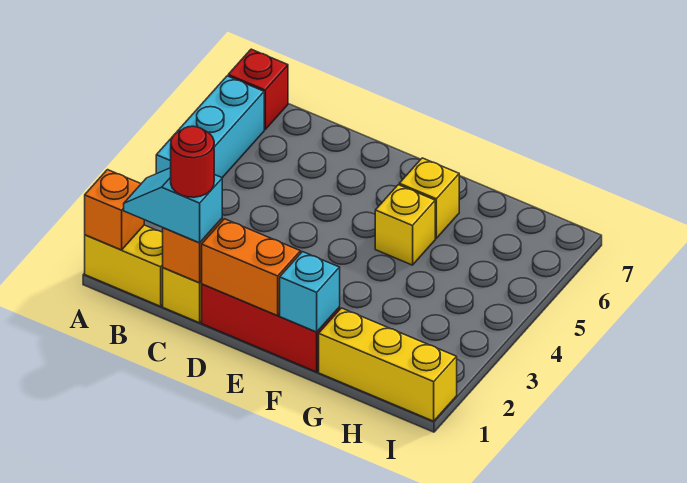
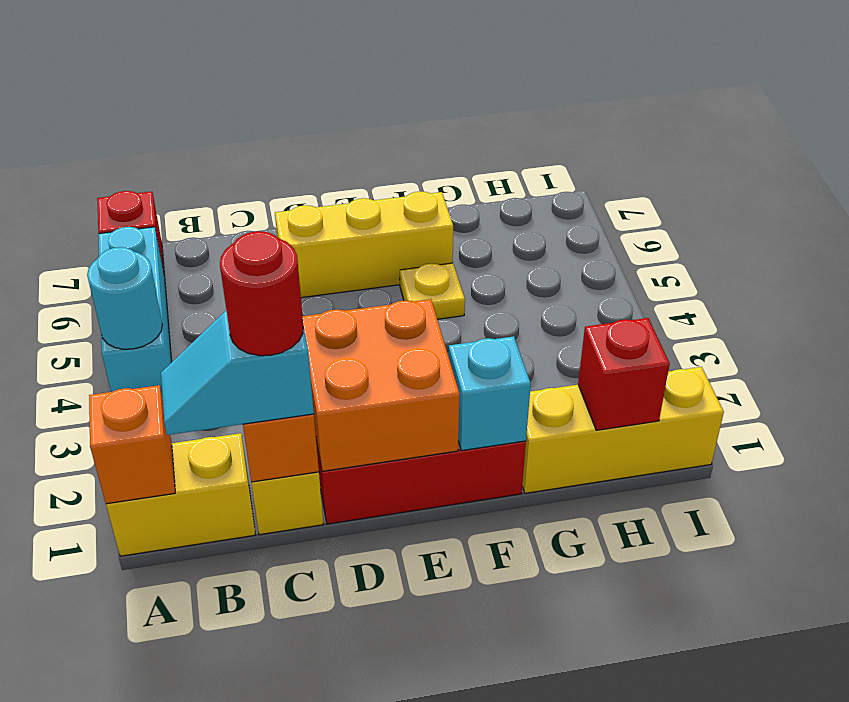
none -> cyan 1x1 round brick [87,247,163,349]
orange 1x2 brick [202,219,301,316] -> orange 2x2 brick [303,299,460,471]
yellow 1x1 brick [375,185,435,265] -> yellow 1x1 plate [400,263,465,319]
yellow 1x1 brick [399,158,459,238] -> yellow 1x3 brick [275,191,453,298]
none -> red 1x1 brick [578,318,670,430]

